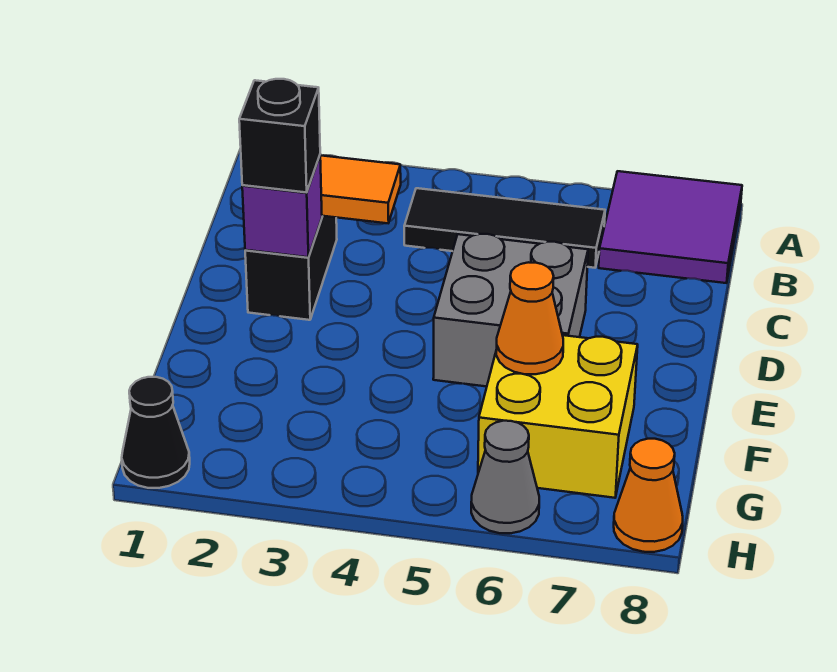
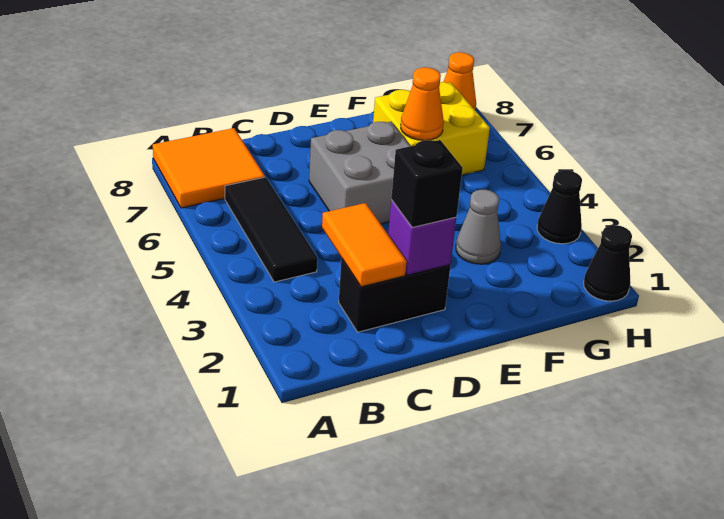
purple 2x2 tile [599,171,742,283] -> orange 2x2 tile [153,128,265,208]
none -> black 1x1 cone [537,170,582,244]
grey 1x1 cone [471,421,539,533] -> grey 1x1 cone moved to [456,190,501,264]

